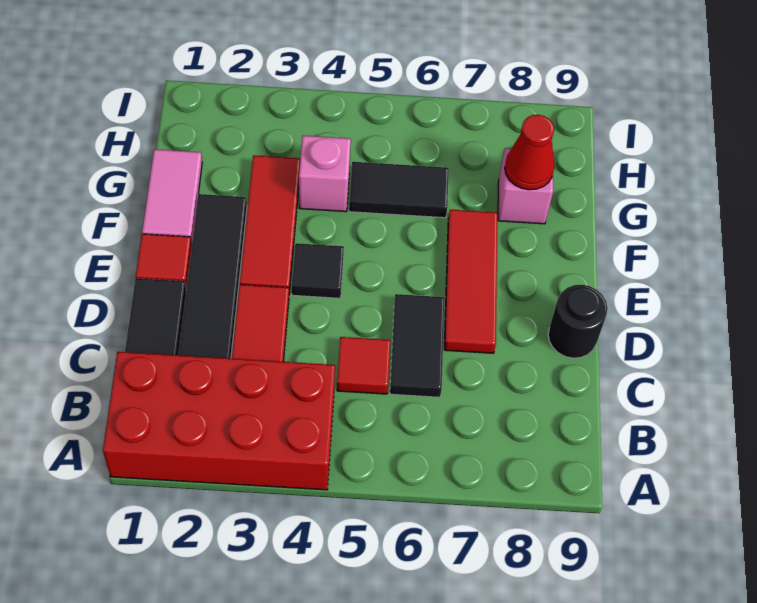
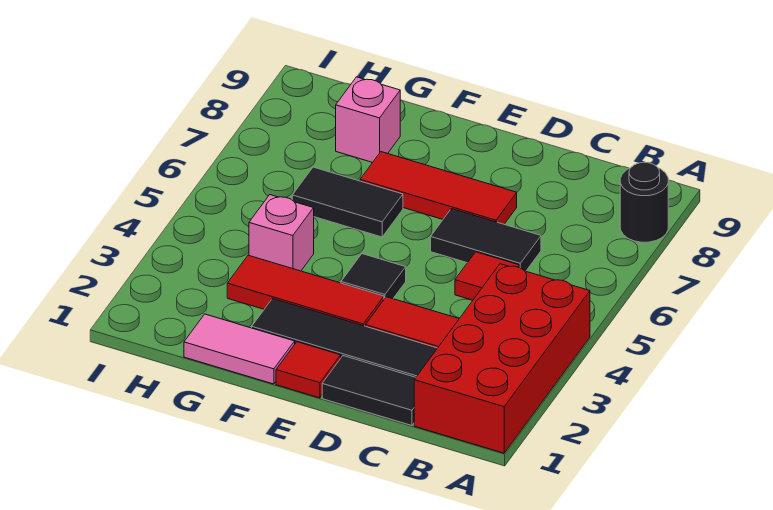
black 1x1 round brick [548,285,608,358] -> black 1x1 round brick moved to [620,162,668,242]
black 1x2 tile [349,162,449,218] -> black 1x2 tile turned to [292,167,403,237]
red 1x1 cone [505,115,555,190] -> none

